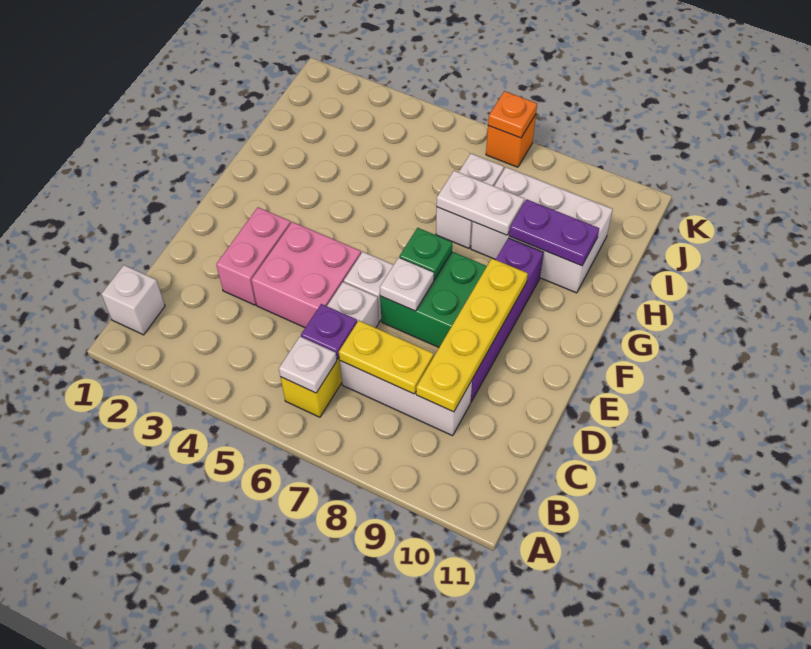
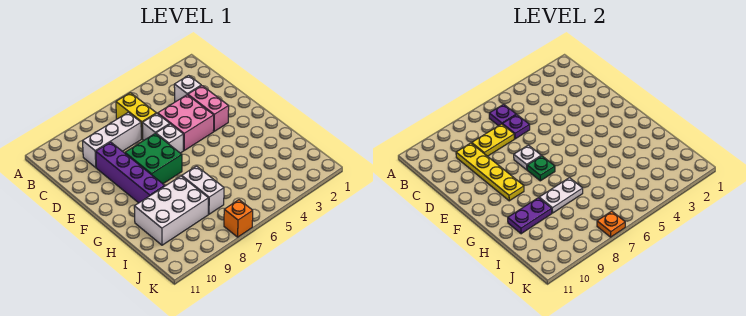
white 1x1 brick [101,265,165,335] -> white 1x1 brick moved to [174,75,201,102]
white 1x1 plate [279,337,337,393] -> purple 1x1 plate [489,104,516,126]

